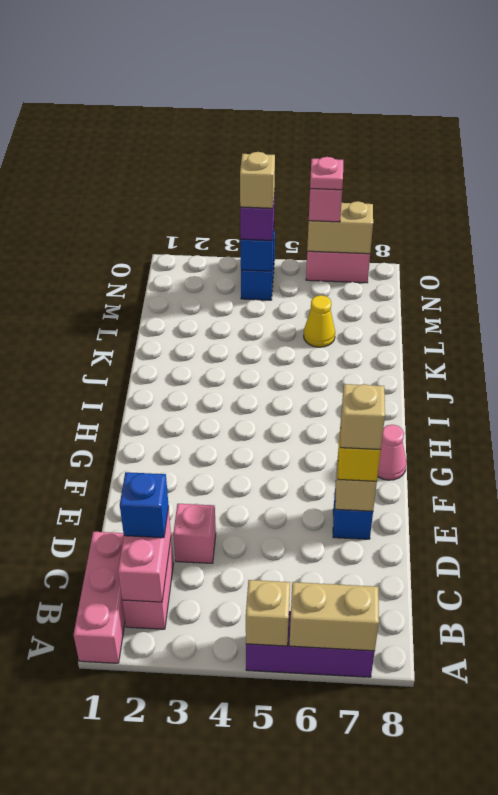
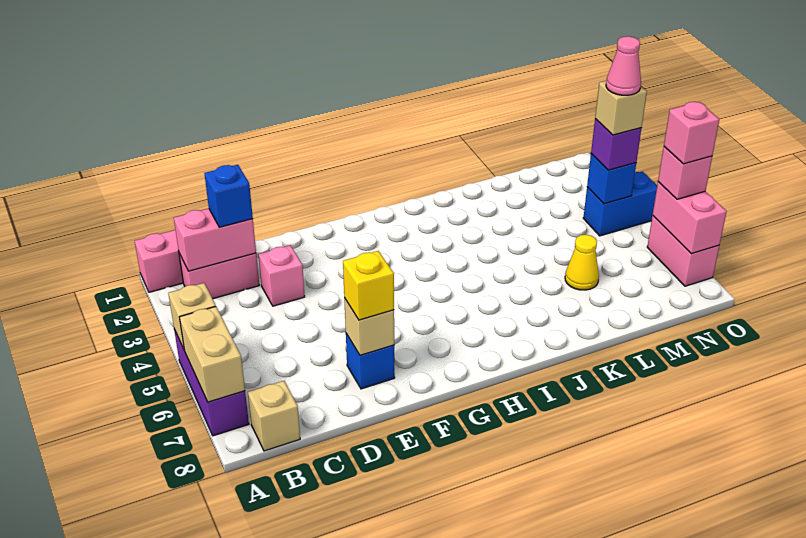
tan 1x1 brick [341,384,385,450] -> tan 1x1 brick moved to [248,381,300,451]
pink 1x1 cone [378,425,407,480] -> pink 1x1 cone moved to [606,36,641,95]
tan 1x2 brick [307,201,373,254] -> pink 1x2 brick [653,182,727,254]
pink 1x1 plate [310,157,343,190] -> pink 1x1 brick [664,102,719,164]

